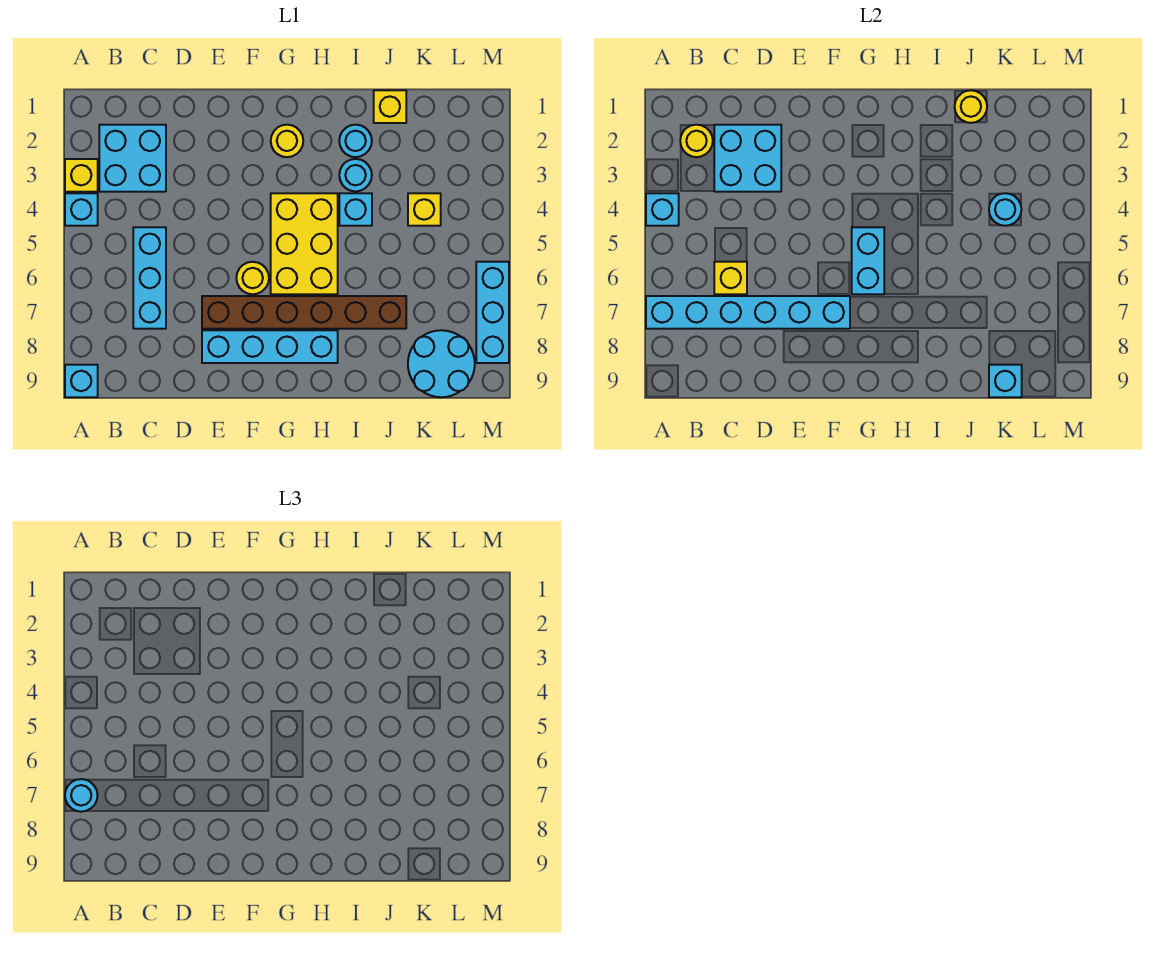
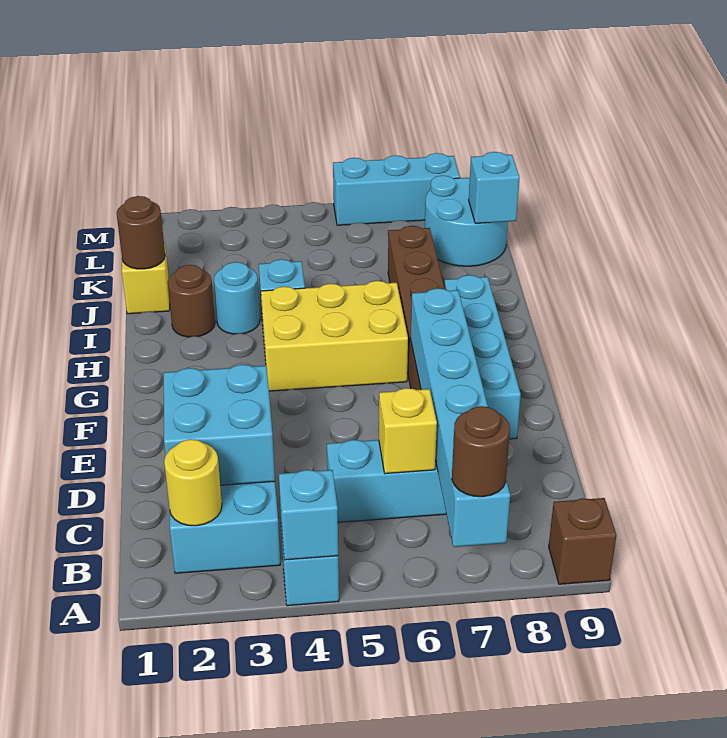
yellow 1x1 brick [65,159,98,192] -> none
cyan 1x1 round brick [65,779,98,812] -> brown 1x1 round brick [452,406,510,497]
cyan 1x1 brick [65,365,98,397] -> brown 1x1 brick [549,498,616,584]
yellow 1x1 round brick [236,262,269,294] -> none
yellow 1x1 round brick [271,125,303,157] -> none
cyan 1x2 brick [852,227,884,294] -> none
cyan 1x1 round brick [339,125,372,157] -> brown 1x1 round brick [168,265,215,337]
yellow 1x1 round brick [955,90,987,123] -> brown 1x1 round brick [117,196,165,269]
yellow 1x1 brick [408,193,441,226] -> none
cyan 1x1 round brick [989,193,1021,226] -> none

